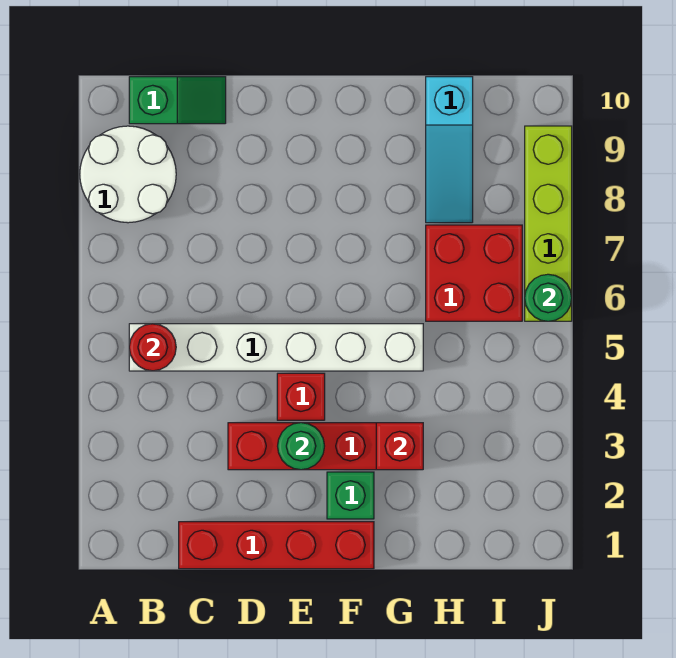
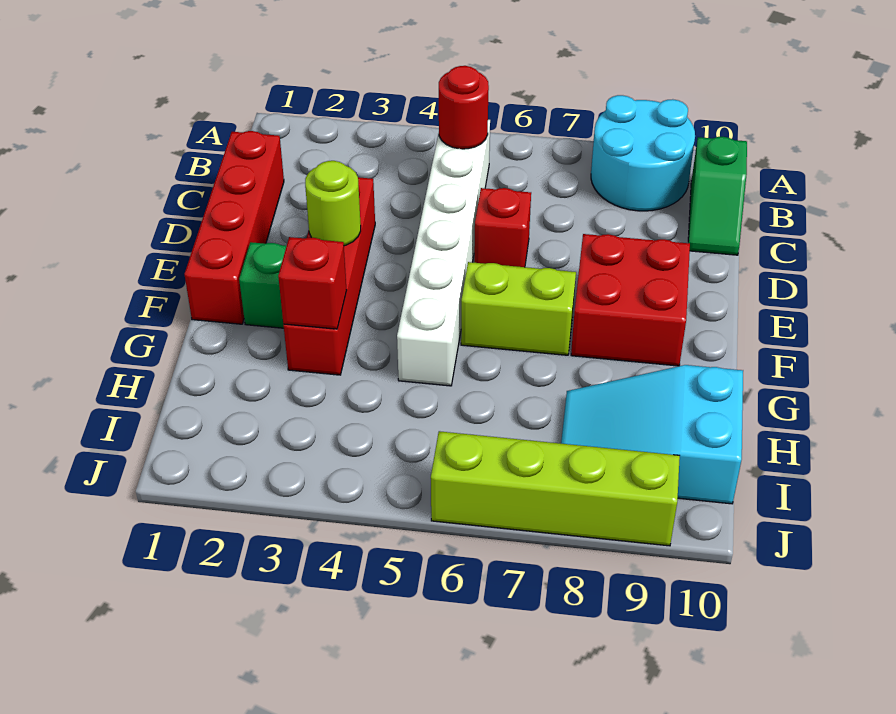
white 2x2 round brick [80,126,176,223] -> cyan 2x2 round brick [591,95,695,211]
green 1x1 round brick [278,423,324,470] -> lime 1x1 round brick [305,161,361,246]
red 1x1 brick [277,373,325,420] -> red 1x1 brick moved to [474,188,531,267]
none -> lime 1x2 brick [461,262,576,355]
red 2x2 brick [426,225,522,321] -> red 2x2 brick moved to [571,234,690,366]
cyan 1x3 slope [426,77,473,223] -> cyan 2x3 slope [561,365,743,504]
green 1x1 round brick [525,274,572,321] -> none

